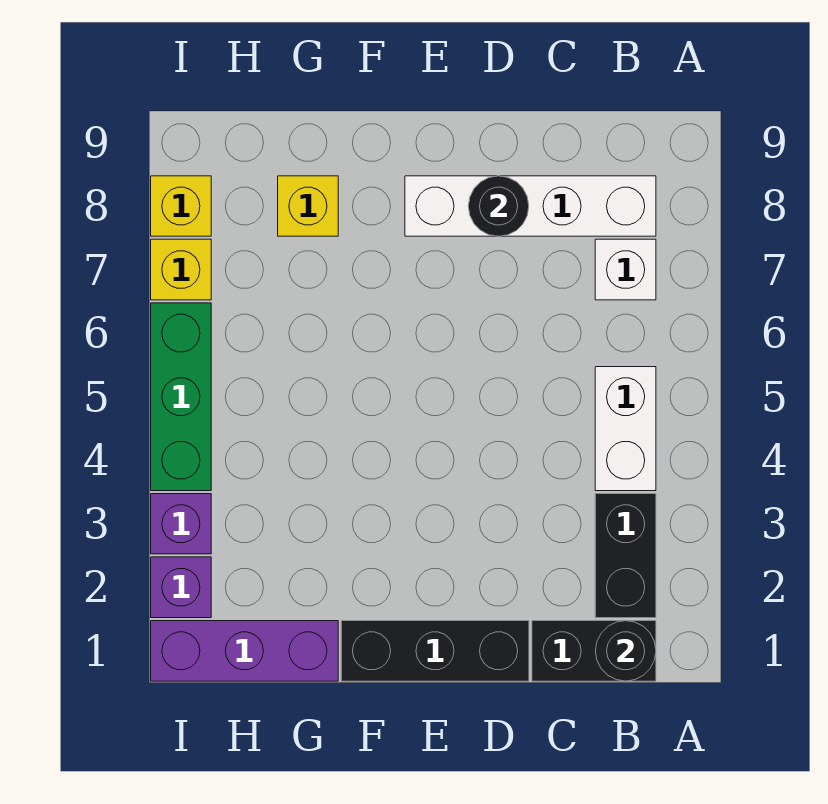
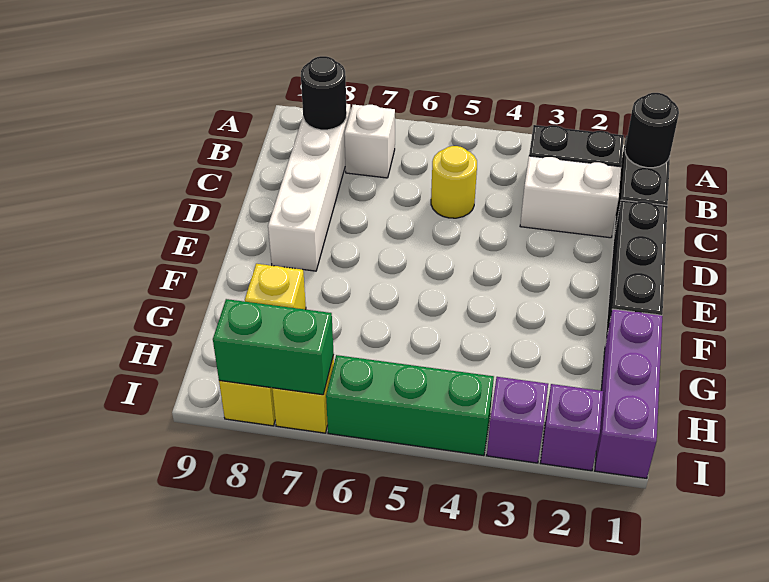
white 1x2 brick [595,367,656,491] -> white 1x2 brick moved to [520,156,621,238]
none -> yellow 1x1 round brick [431,146,477,218]
black 1x1 round brick [468,176,529,236] -> black 1x1 round brick moved to [301,56,347,130]
none -> green 1x2 brick [213,299,334,395]

